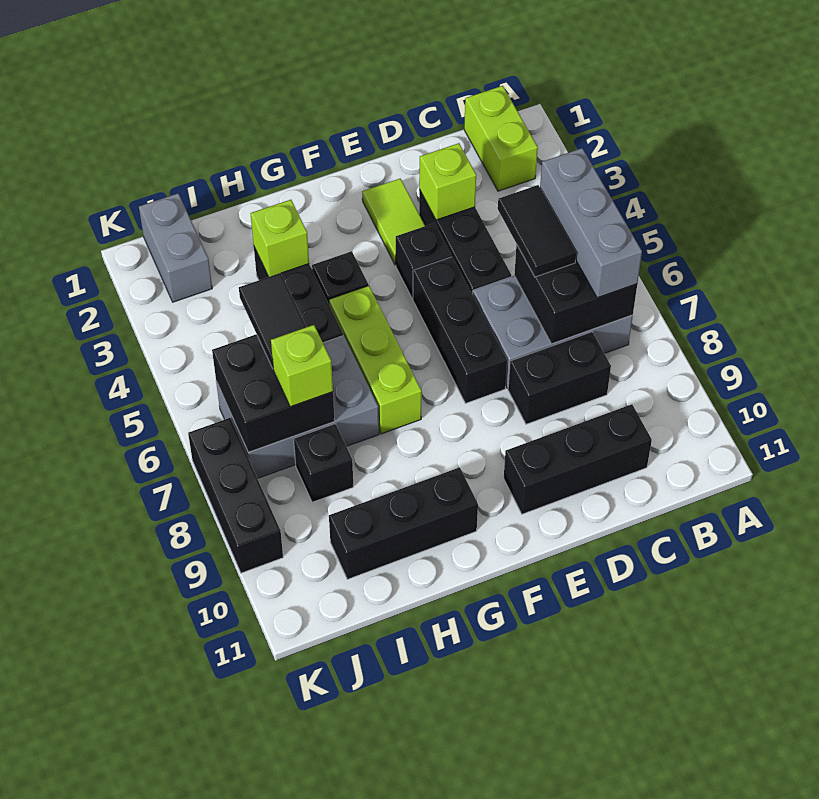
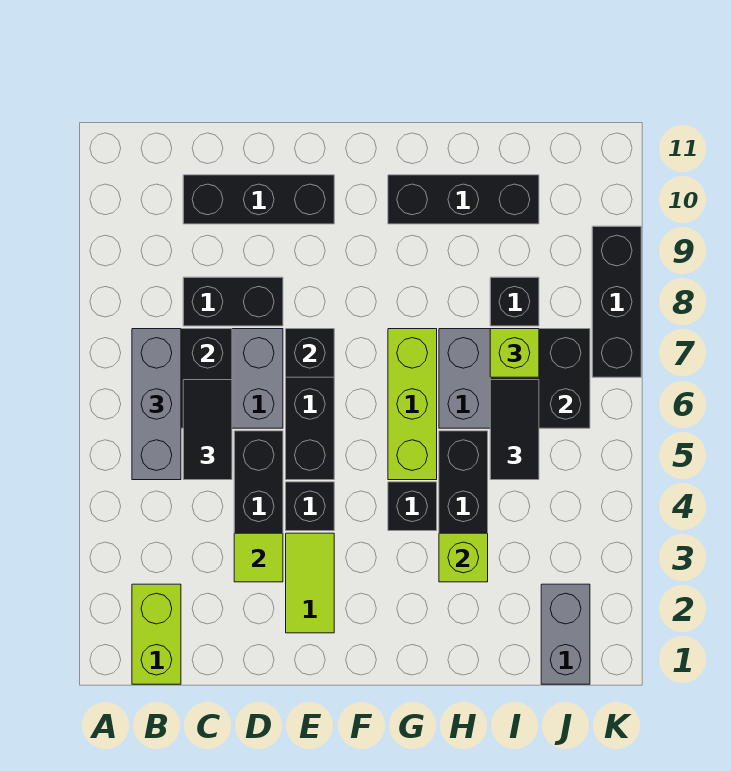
lime 1x1 brick [419,143,476,220] -> lime 1x1 tile [234,533,283,582]
none -> black 1x1 brick [286,329,334,377]

